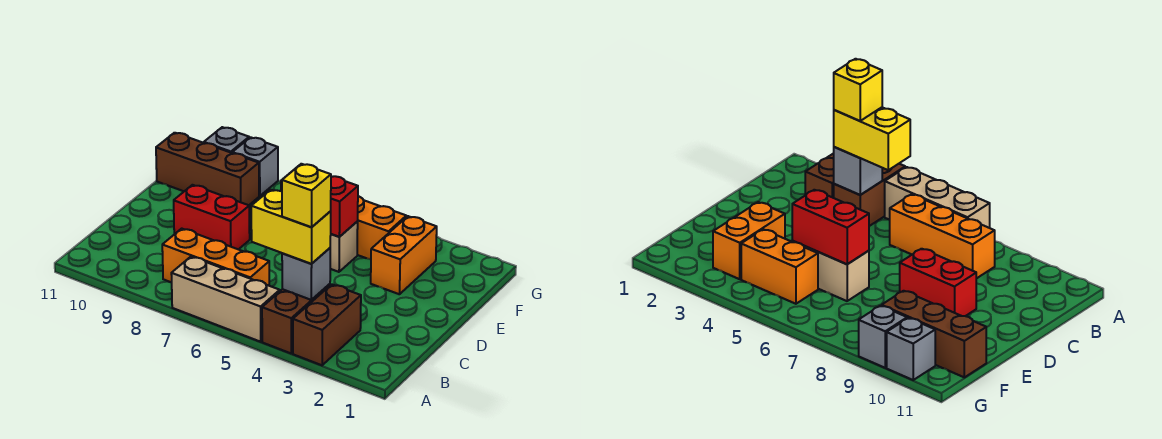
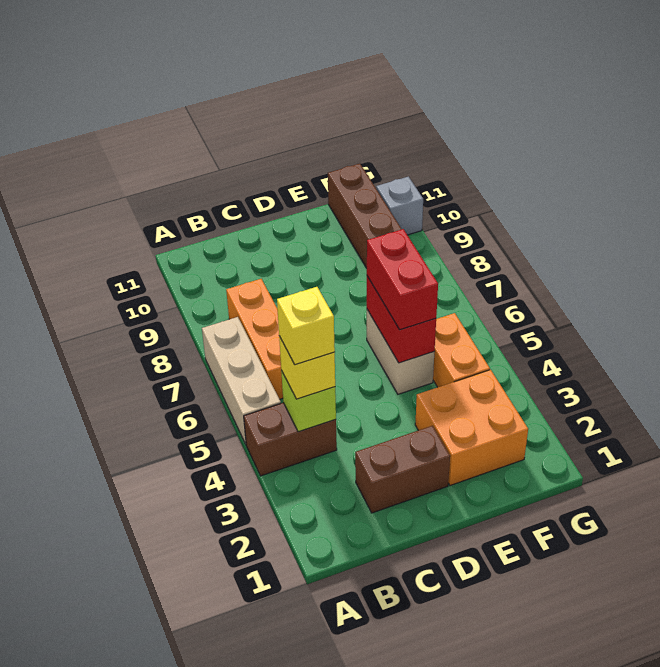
brown 1x2 brick [293,284,361,365] -> brown 1x2 brick moved to [355,426,450,513]
grey 1x1 brick [282,248,330,300] -> lime 1x1 brick [281,371,336,432]
yellow 1x2 brick [251,190,331,264] -> yellow 1x1 brick [279,336,335,399]
red 1x2 brick [174,185,250,250] -> red 1x2 brick moved to [367,229,438,330]
orange 1x2 brick [371,216,437,294] -> orange 2x2 brick [415,370,528,485]
grey 1x1 brick [232,137,278,196] -> none

